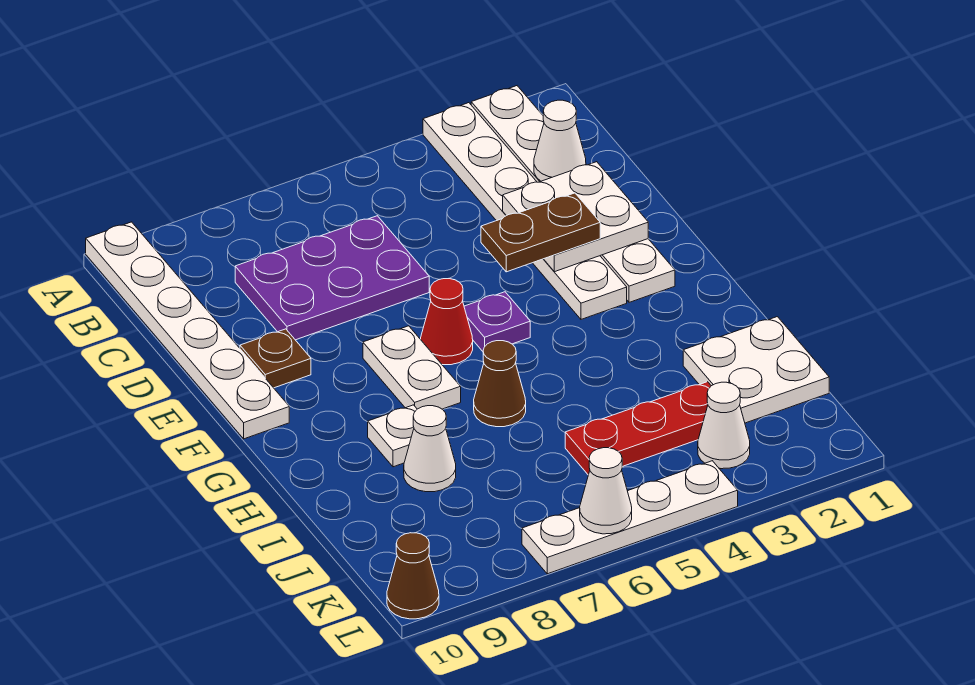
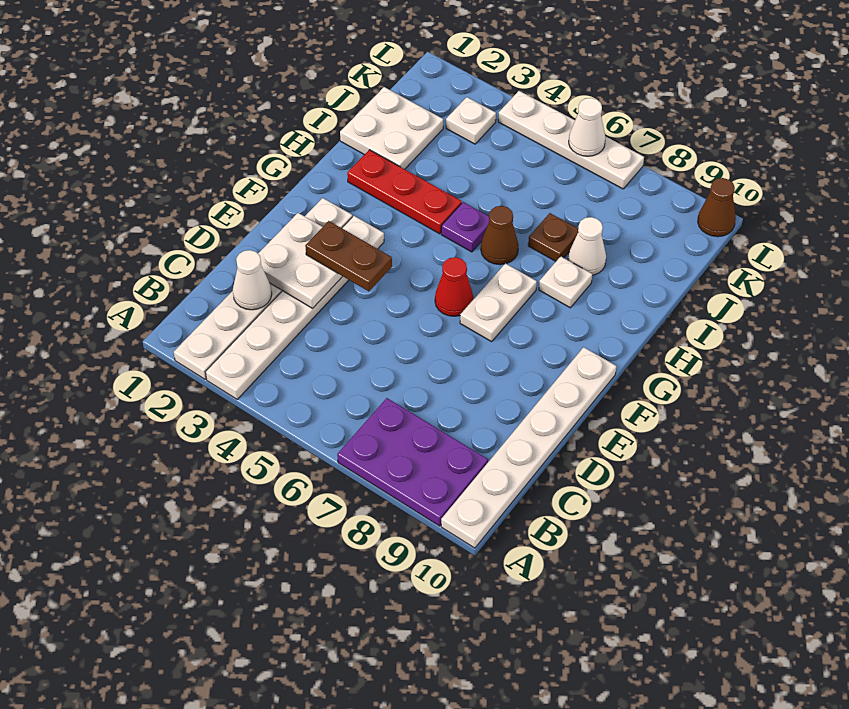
purple 2x3 plate [235,216,429,340] -> purple 2x3 plate moved to [337,398,488,526]
brown 1x1 plate [240,329,311,388] -> brown 1x1 plate moved to [528,213,578,261]
purple 1x1 plate [464,292,530,351] -> purple 1x1 plate moved to [441,202,489,252]
red 1x3 plate [565,382,711,475] -> red 1x3 plate moved to [347,150,462,234]
white 1x1 cone [698,382,750,469] -> white 1x1 plate [446,97,496,144]

